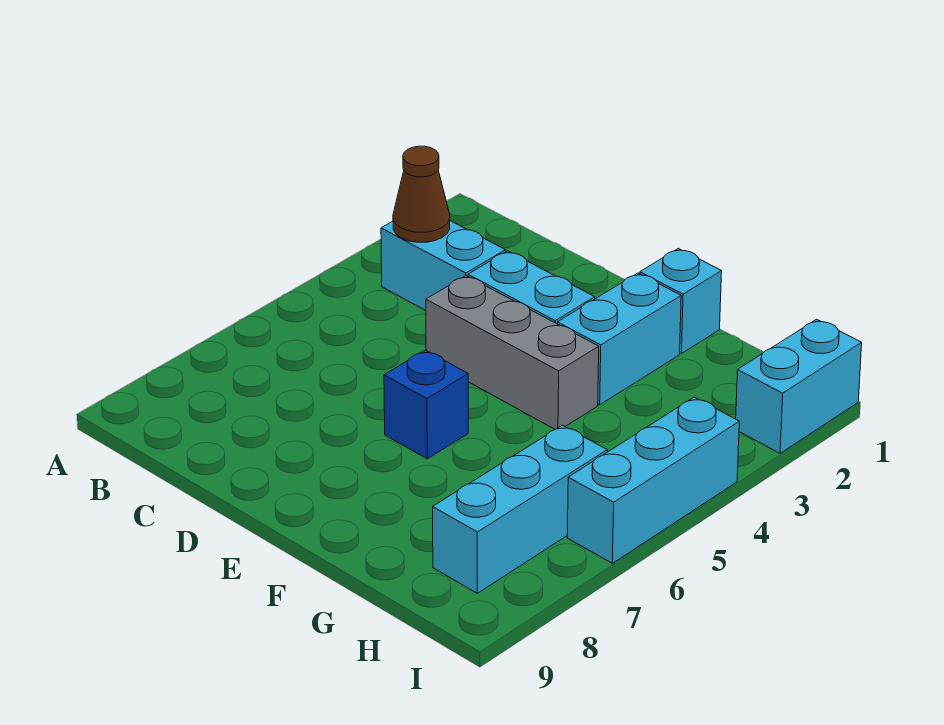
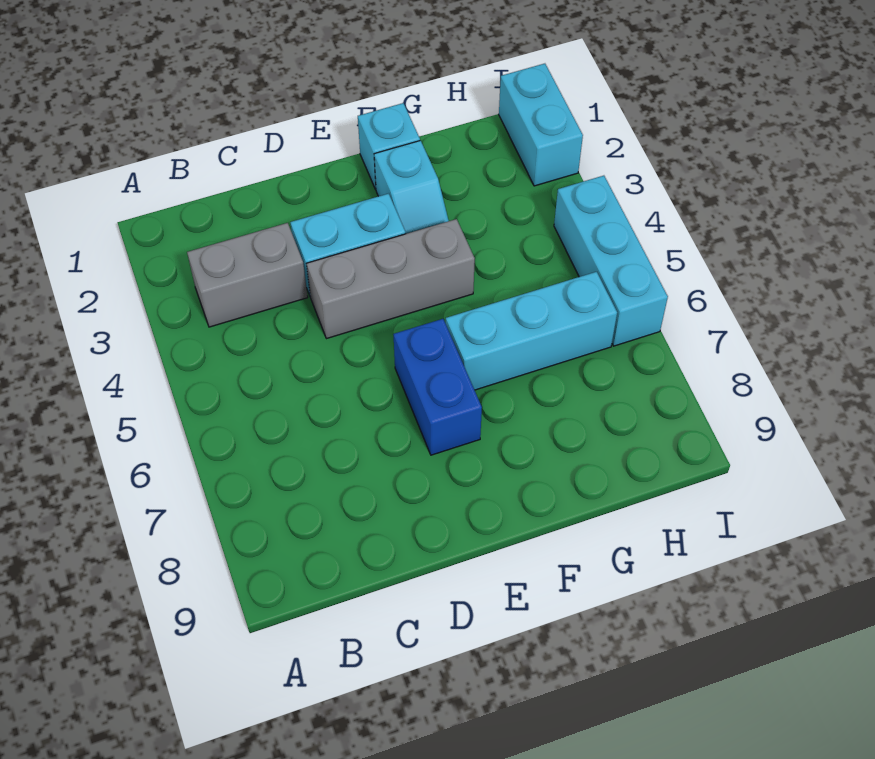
cyan 1x2 brick [381,221,506,311] -> grey 1x2 brick [187,223,308,327]
brown 1x1 cone [393,146,450,242] -> none
blue 1x1 brick [384,350,468,459] -> blue 1x2 brick [394,319,482,455]
cyan 1x2 brick [557,273,681,405] -> cyan 1x2 slope [374,141,449,234]
cyan 1x3 brick [433,425,607,593] -> cyan 1x3 brick turned to [446,272,617,390]

